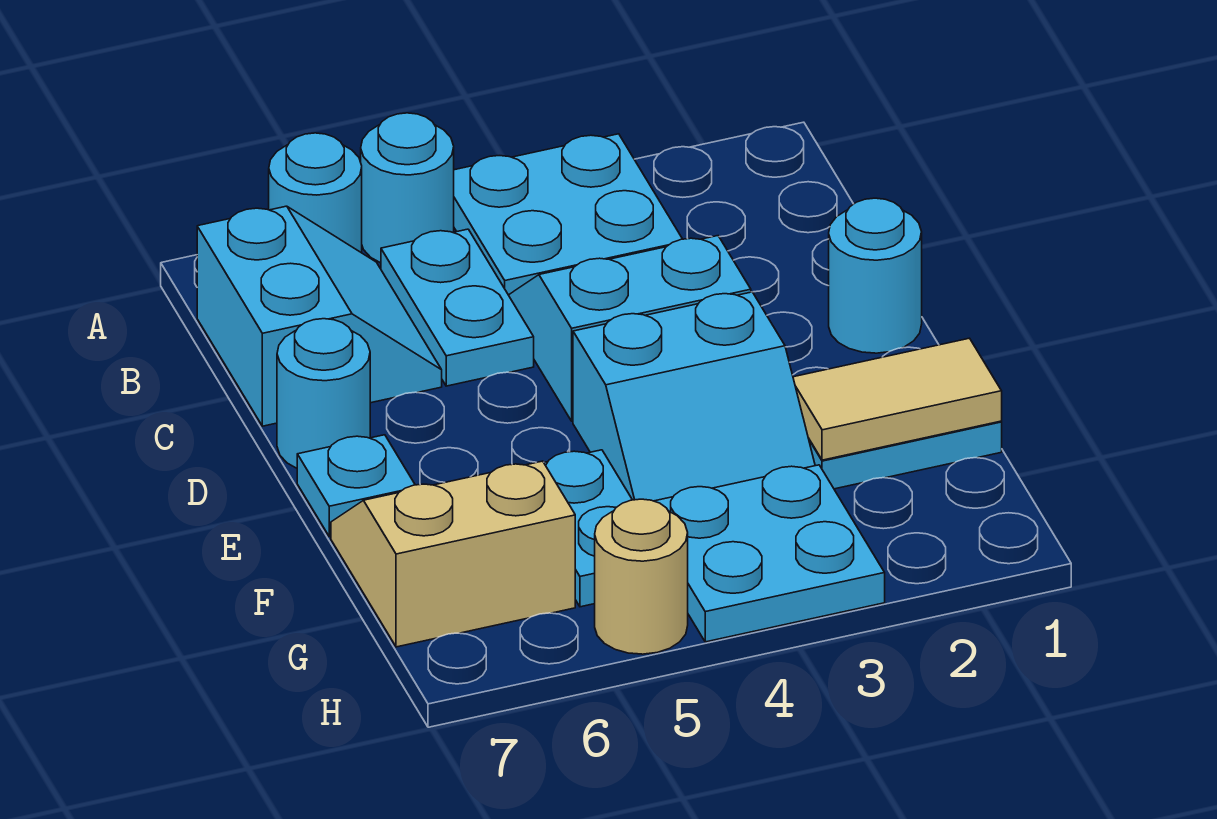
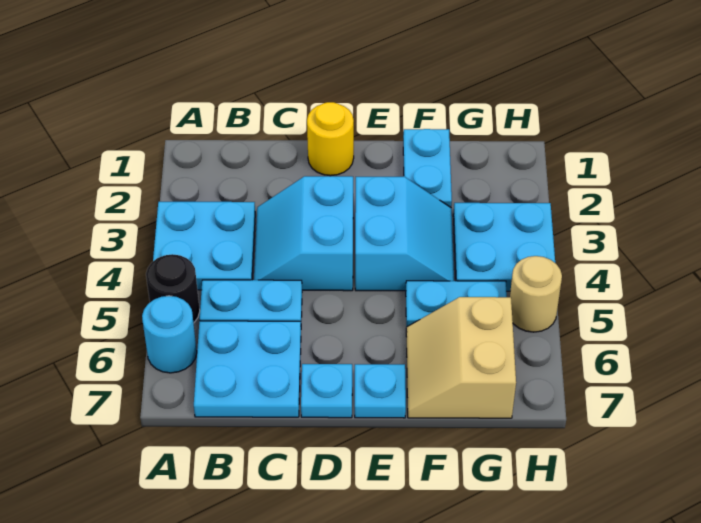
cyan 1x1 round brick [361,113,454,263] -> black 1x1 round brick [146,254,200,323]
cyan 2x2 slope [197,206,442,426] -> cyan 2x2 plate [194,321,301,417]
cyan 1x1 round brick [829,198,922,353] -> yellow 1x1 round brick [307,102,354,176]
cyan 1x1 round brick [277,319,370,468] -> cyan 1x1 plate [301,364,352,418]
tan 1x2 tile [793,338,1002,460] -> none

